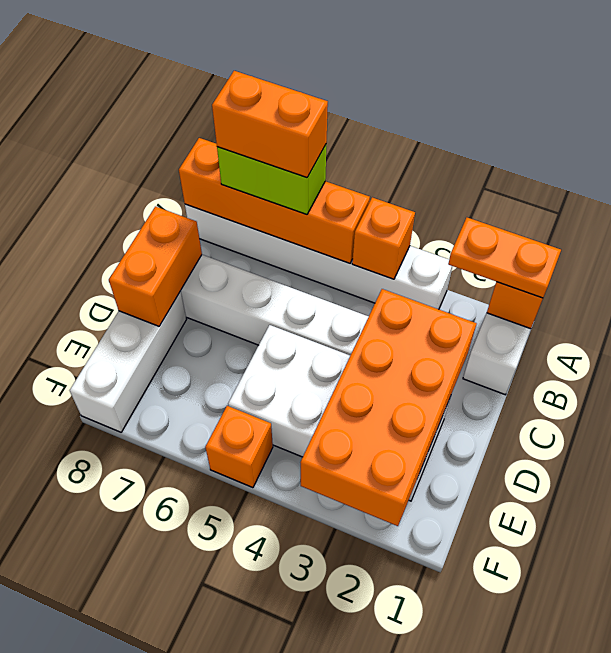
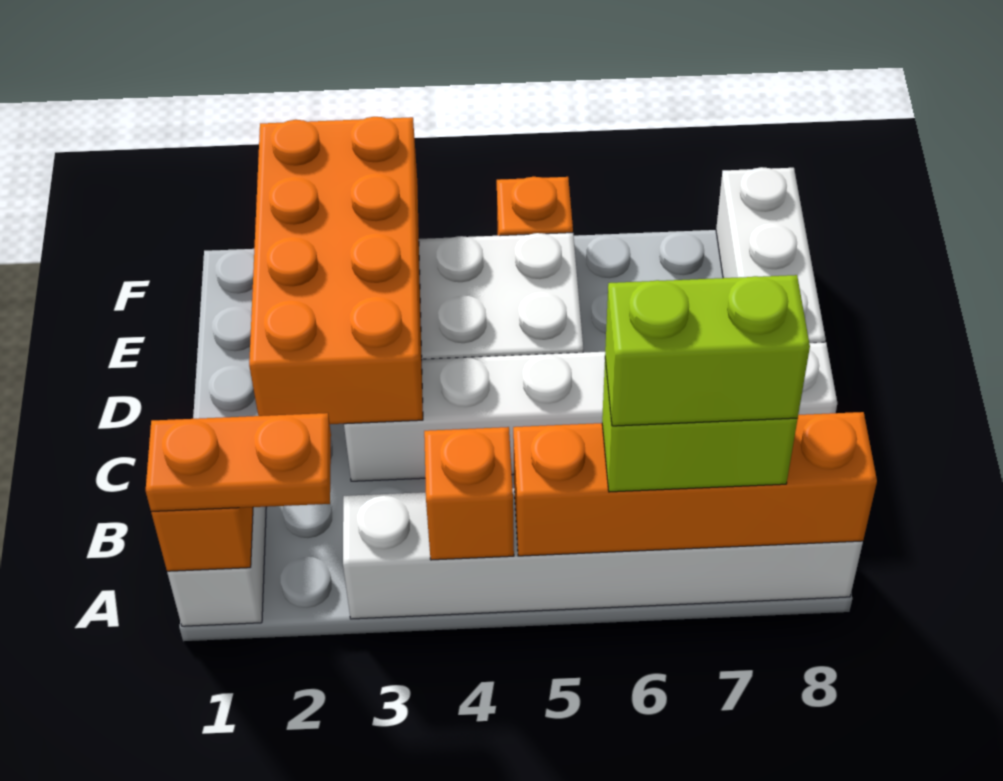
orange 1x2 brick [212,71,328,177] -> lime 1x2 brick [605,275,810,426]
orange 1x2 brick [109,207,202,326] -> none

